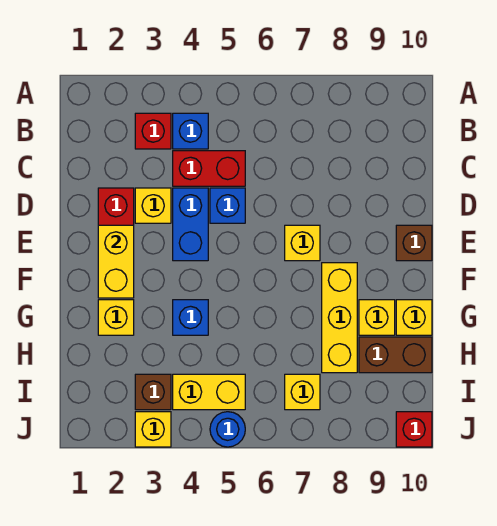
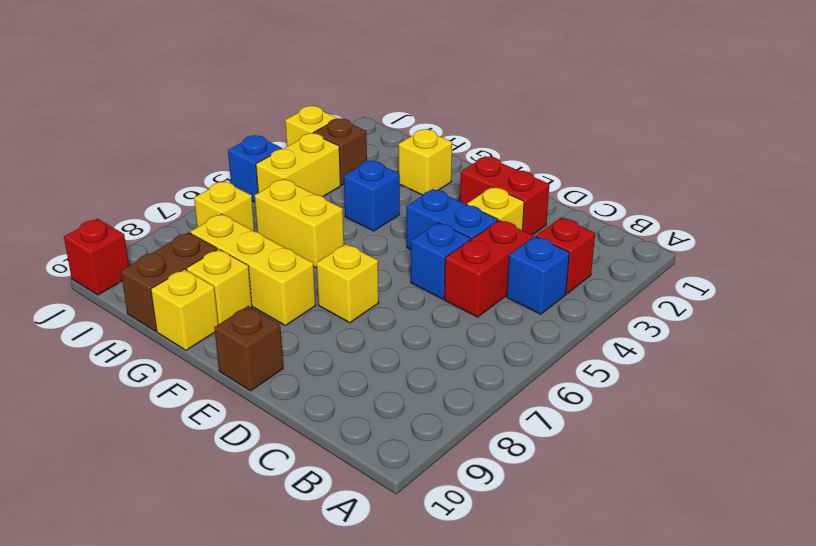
yellow 1x2 brick [98,225,134,298] -> yellow 1x2 brick moved to [255,179,344,268]
blue 1x1 round brick [210,412,245,447] -> blue 1x1 brick [228,135,282,202]

